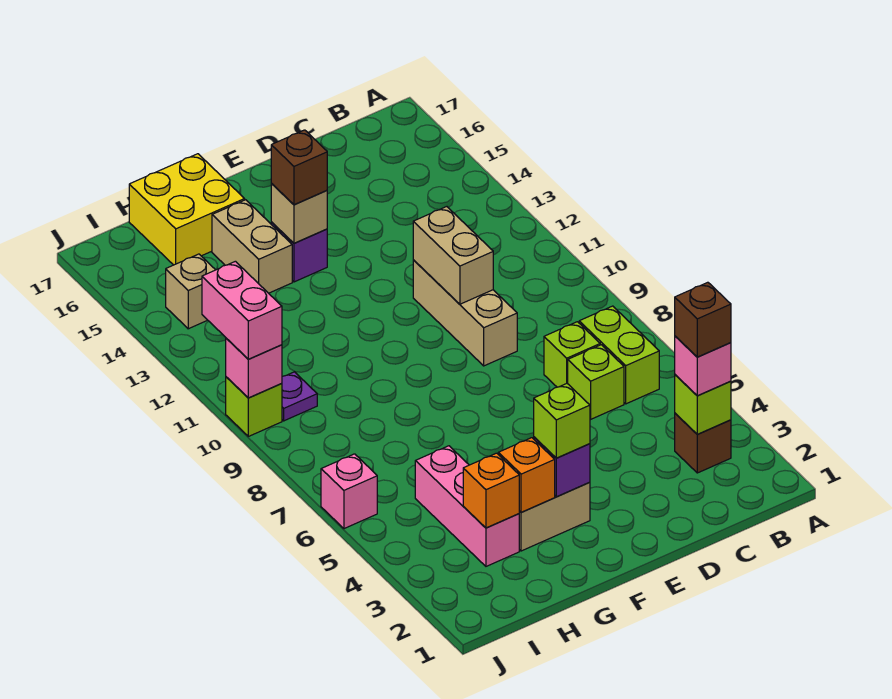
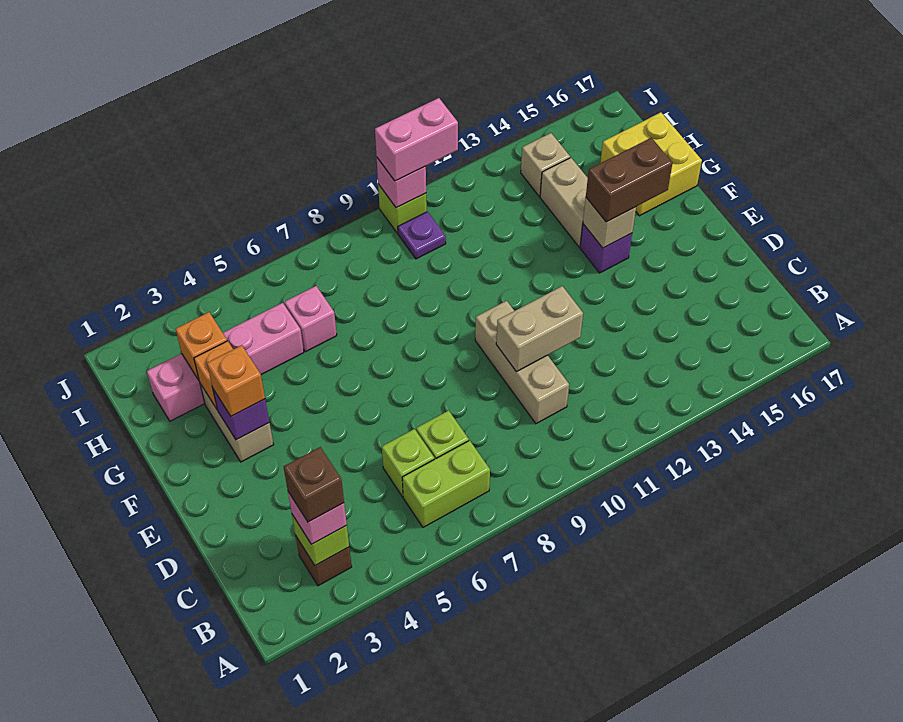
tan 1x3 brick [413,260,517,366] -> tan 1x3 brick turned to [475,301,569,424]
lime 1x1 brick [534,384,590,458] -> orange 1x1 brick [207,345,265,416]
brown 1x1 brick [271,130,327,205] -> brown 1x2 brick [586,138,673,222]
tan 1x2 brick [212,200,292,293] -> tan 1x2 brick turned to [540,158,588,247]
pink 1x3 brick [415,446,519,566] -> pink 1x4 brick [147,303,304,421]
pink 1x1 brick [321,454,377,529] -> pink 1x1 brick moved to [285,286,337,352]

